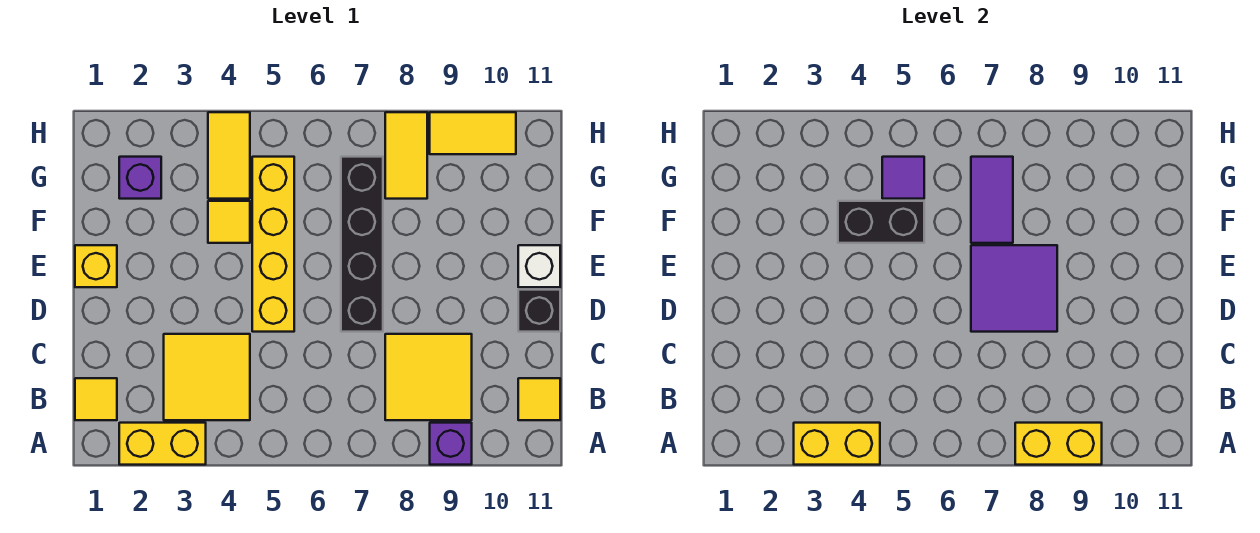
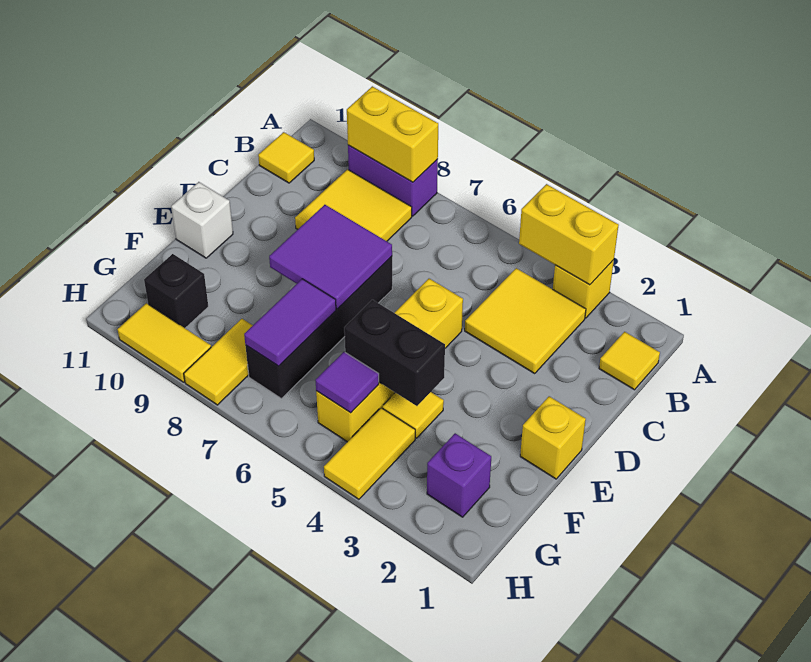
yellow 1x2 brick [119,423,206,465] -> yellow 1x1 brick [553,260,614,318]
purple 1x1 brick [430,423,472,465] -> purple 1x2 brick [348,145,438,216]
black 1x1 brick [518,290,560,332] -> black 1x1 brick moved to [144,254,208,328]

